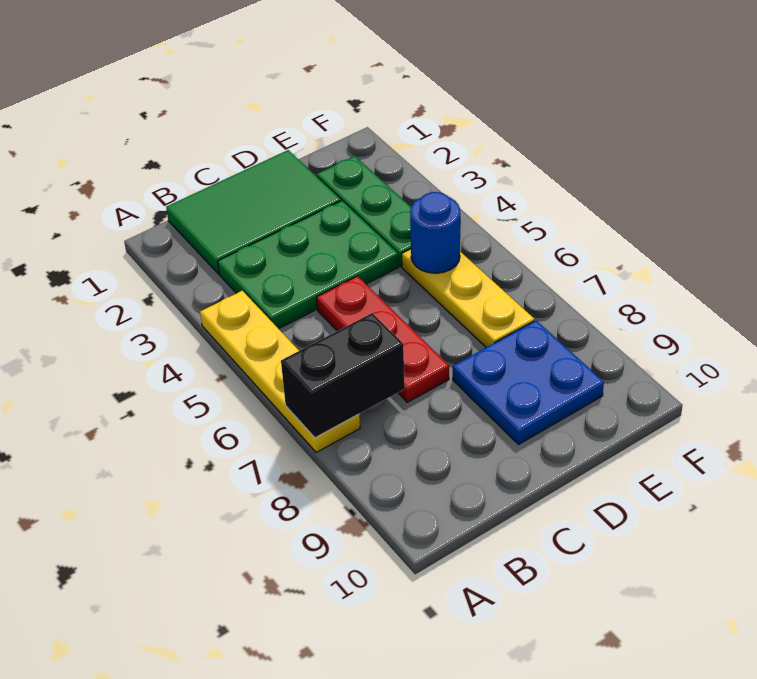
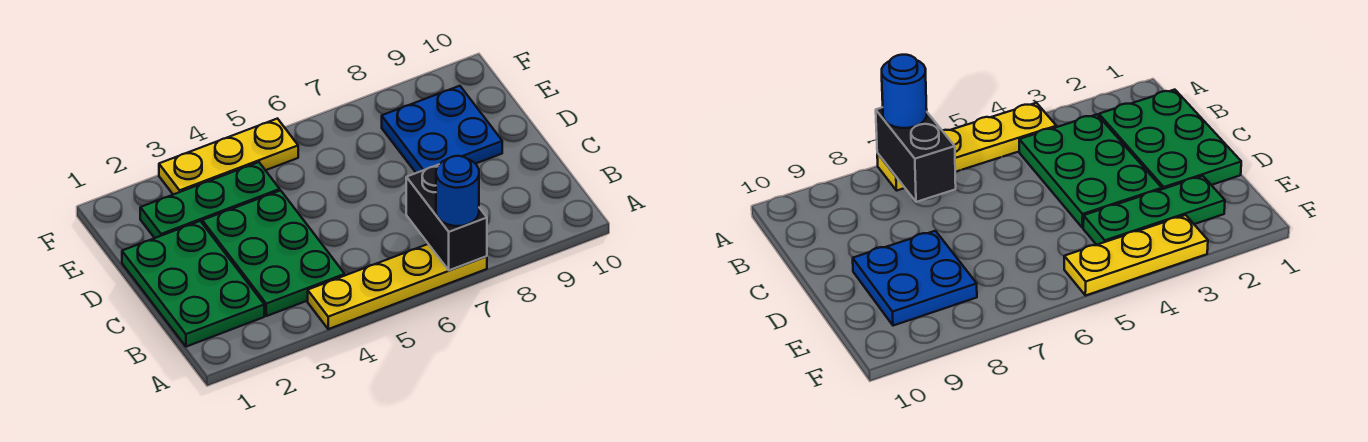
green 2x3 tile [166,150,341,274] -> green 2x3 plate [122,221,264,347]
red 1x3 plate [317,276,449,402] -> none
yellow 1x3 plate [402,249,534,347] -> yellow 1x3 plate moved to [159,119,298,195]
blue 1x1 round brick [410,192,460,273] -> blue 1x1 round brick moved to [436,156,479,226]

